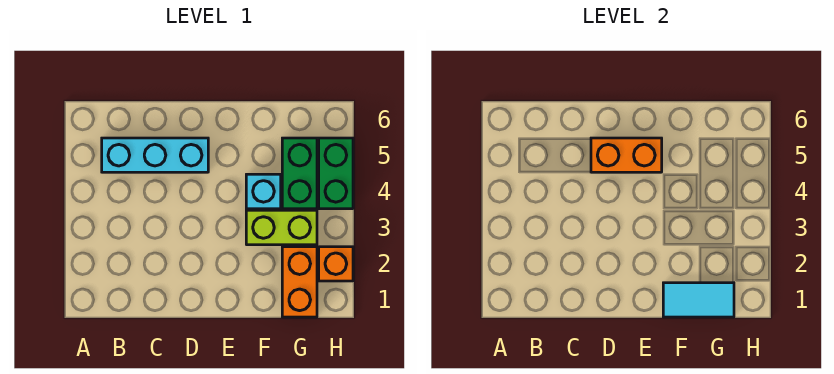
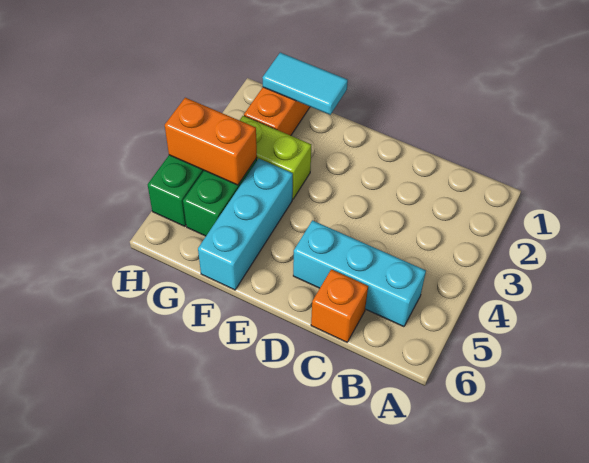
orange 1x2 brick [591,138,662,172] -> orange 1x2 brick moved to [165,98,257,185]
cyan 1x1 brick [246,174,281,209] -> cyan 1x3 brick [198,159,293,290]
orange 1x1 brick [319,247,353,281] -> orange 1x1 brick moved to [311,269,368,342]

